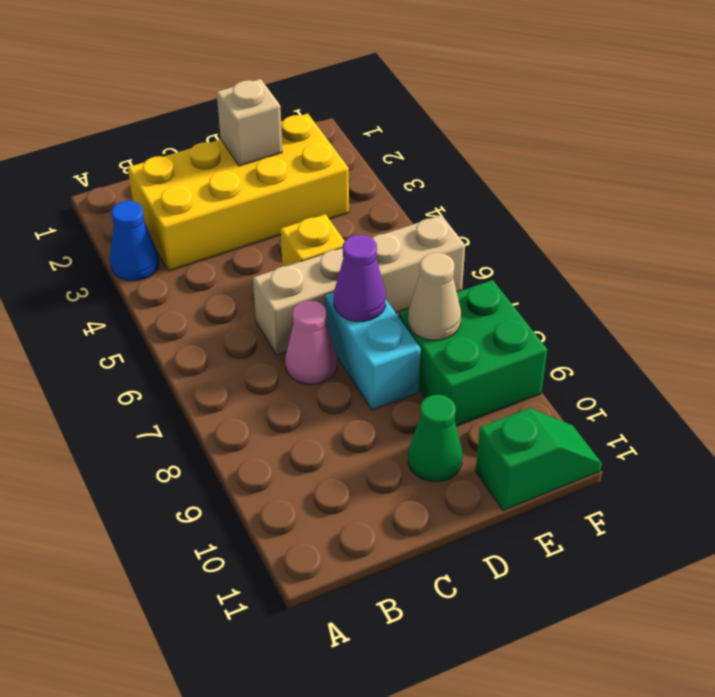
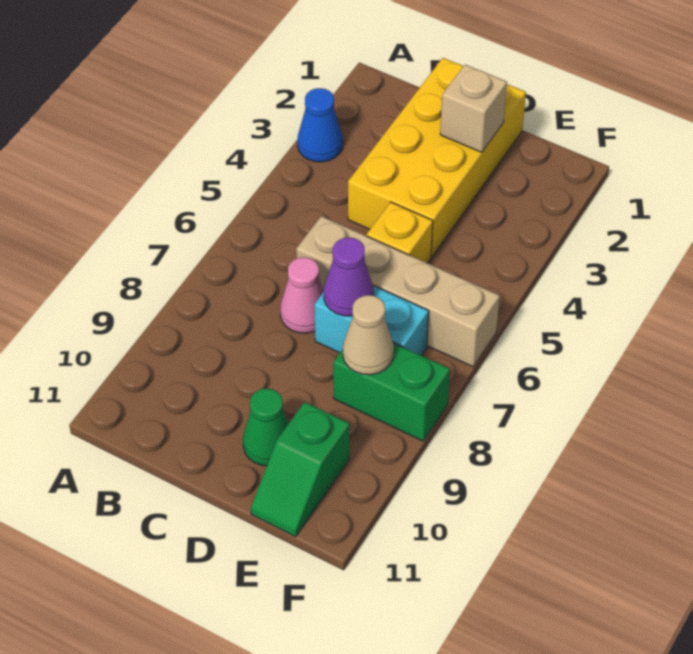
yellow 2x4 brick [128,114,349,271] -> yellow 2x4 brick turned to [348,58,526,257]
cyan 1x2 brick [325,292,421,410] -> cyan 1x2 brick turned to [314,286,429,355]
green 2x2 brick [398,280,547,426] -> green 1x2 brick [333,343,450,441]
green 1x2 slope [476,408,602,511] -> green 1x2 slope turned to [251,402,349,537]

